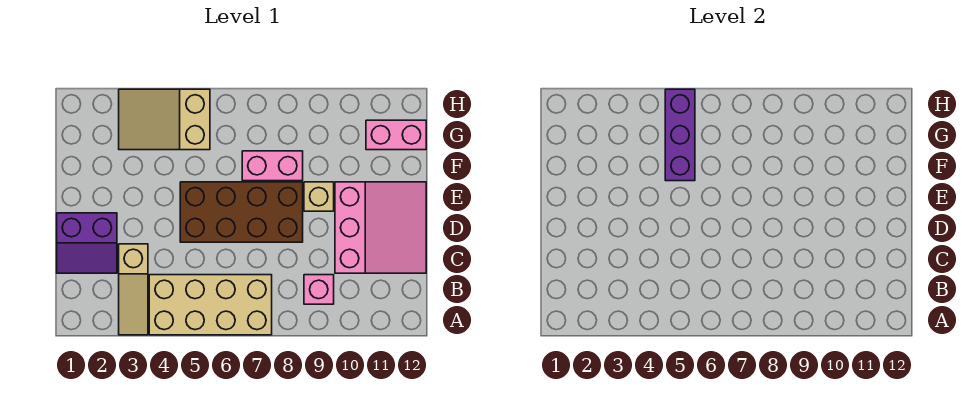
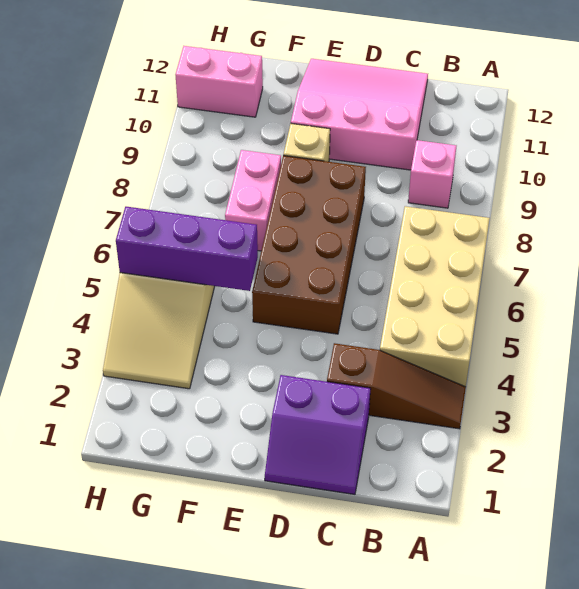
tan 1x3 slope [119,244,148,335] -> brown 1x3 slope [327,343,466,429]
purple 2x2 slope [57,213,117,273] -> purple 2x2 slope turned to [265,375,371,494]
pink 1x2 brick [366,120,426,150] -> pink 1x2 brick turned to [176,46,263,117]

